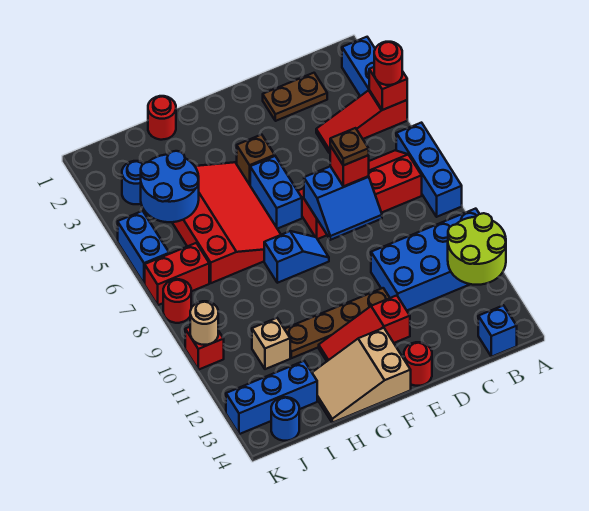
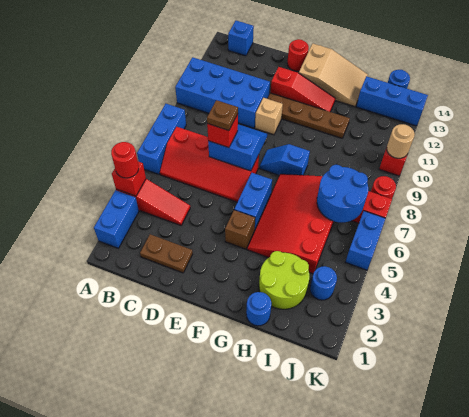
lime 2x2 round brick [448,213,506,285] -> lime 2x2 round brick moved to [259,251,309,309]
red 1x1 round brick [148,96,176,140] -> blue 1x1 round brick [246,292,271,326]
blue 2x2 round brick [141,151,199,222] -> blue 2x2 round brick moved to [317,165,368,222]
tan 1x1 brick [252,318,290,369] -> tan 1x1 brick moved to [255,98,283,135]

